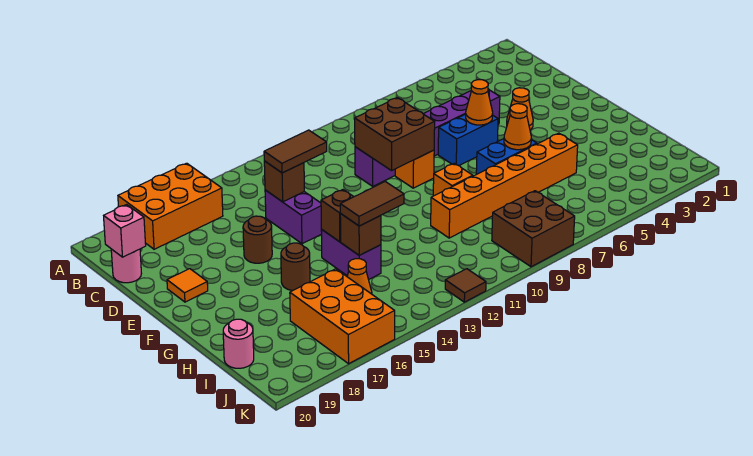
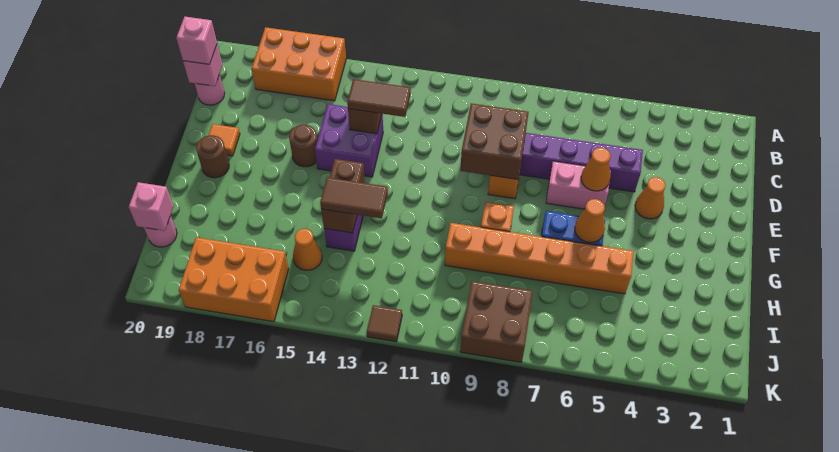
none -> pink 1x1 brick [176,17,217,64]
purple 1x2 brick [265,190,322,244] -> purple 2x2 brick [315,104,383,177]
blue 1x2 brick [438,114,498,166] -> pink 1x2 brick [546,161,611,209]
brown 1x1 round brick [281,243,310,291] -> brown 1x1 round brick moved to [196,135,229,178]
orange 2x3 brick [290,269,395,364] -> orange 2x3 brick turned to [179,237,289,322]
none -> pink 1x1 brick [129,182,174,231]

